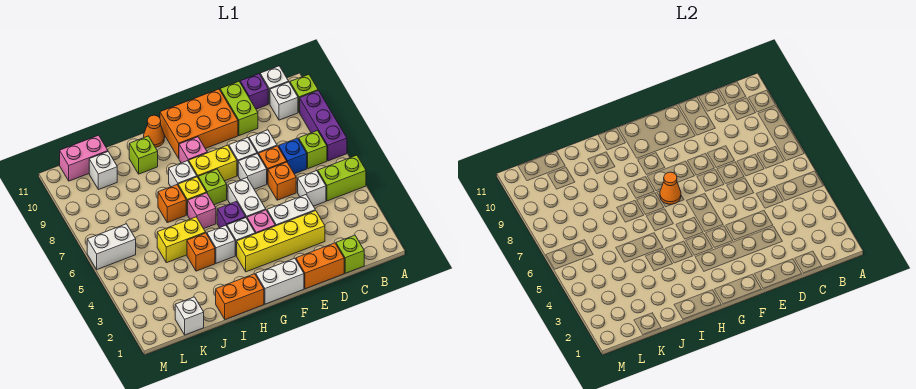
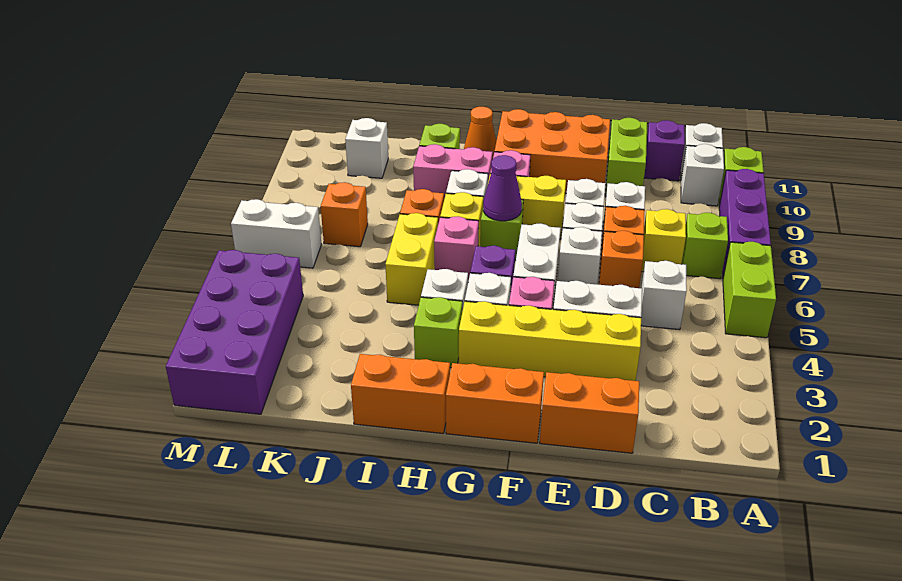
lime 1x2 brick [318,155,366,201] -> lime 1x2 brick turned to [723,242,776,338]
lime 1x1 brick [336,235,364,273] -> lime 1x1 brick moved to [414,297,462,368]
blue 1x1 brick [279,138,307,174] -> yellow 1x1 brick [642,209,686,272]
white 1x2 brick [256,258,304,304] -> orange 1x2 brick [446,363,544,443]
orange 1x1 cone [660,172,681,205] -> purple 1x1 cone [483,155,522,221]
orange 1x1 brick [187,233,215,271] -> orange 1x1 brick moved to [321,182,368,247]
yellow 1x2 brick [157,217,206,263] -> yellow 1x2 brick turned to [385,213,438,305]
white 1x1 brick [175,297,204,335] -> white 1x1 brick moved to [558,227,602,284]
pink 1x2 brick [60,135,108,181] -> pink 1x2 brick moved to [413,144,493,199]
none -> purple 2x4 brick [166,250,303,414]

